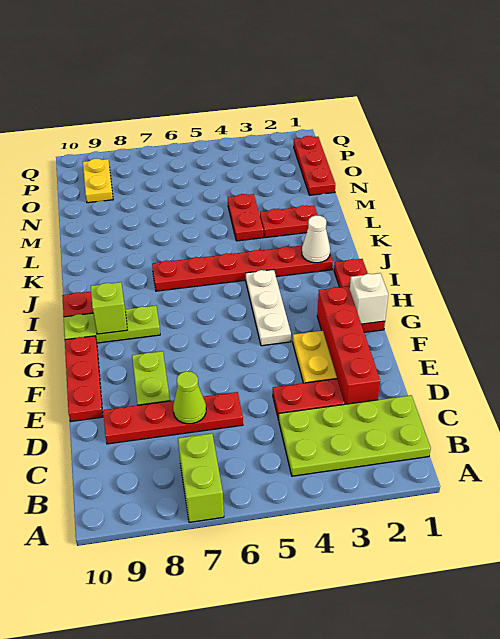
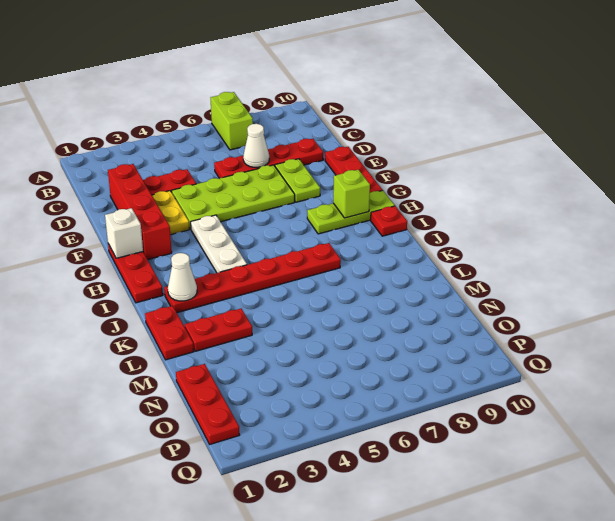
lime 2x4 plate [279,395,431,476] -> lime 2x4 plate moved to [172,165,295,229]
lime 1x1 cone [173,371,206,424] -> white 1x1 cone [243,124,269,167]
red 1x2 plate [228,194,263,241] -> red 1x2 plate moved to [145,306,194,360]
yellow 1x2 plate [83,159,113,203] -> none

